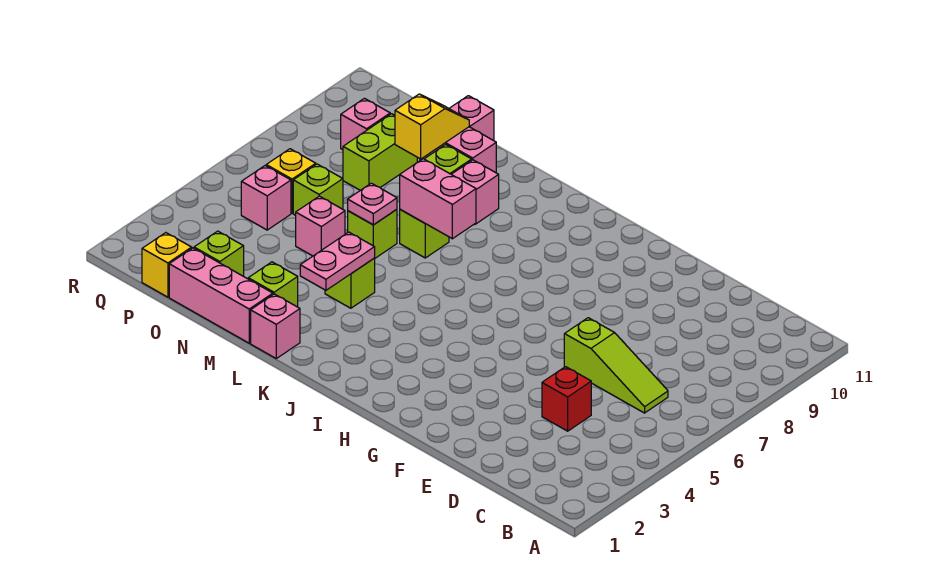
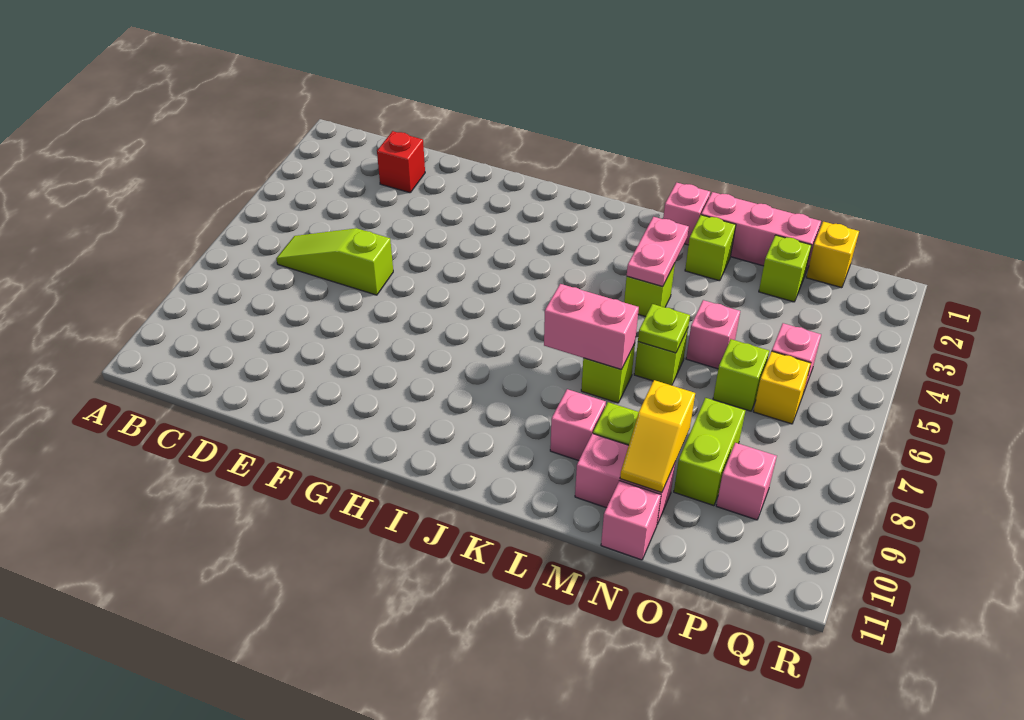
red 1x1 brick [542,367,591,431] -> red 1x1 brick moved to [377,131,425,193]
pink 1x1 plate [348,183,397,225] -> lime 1x1 plate [638,304,690,353]

